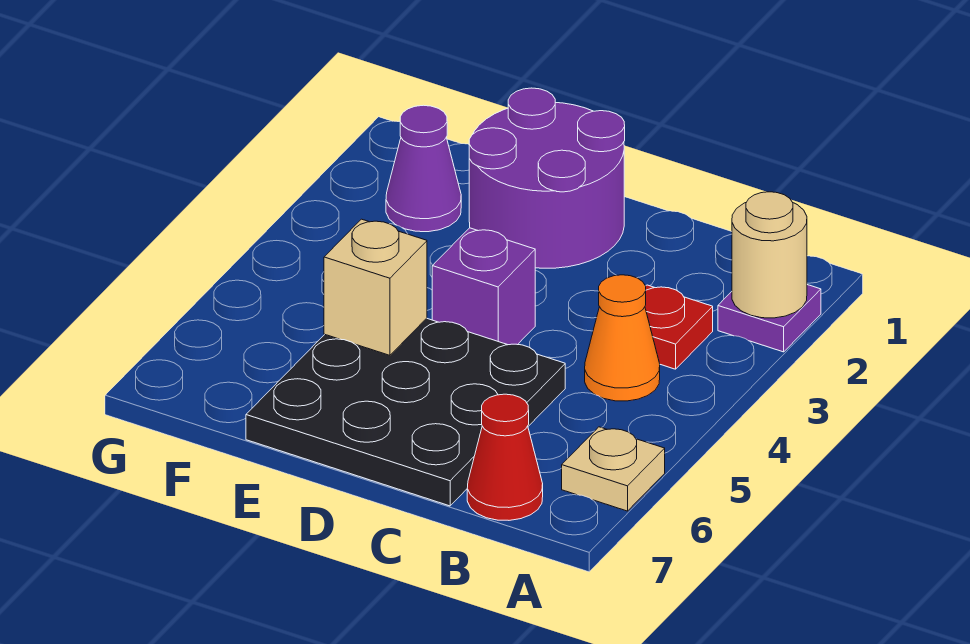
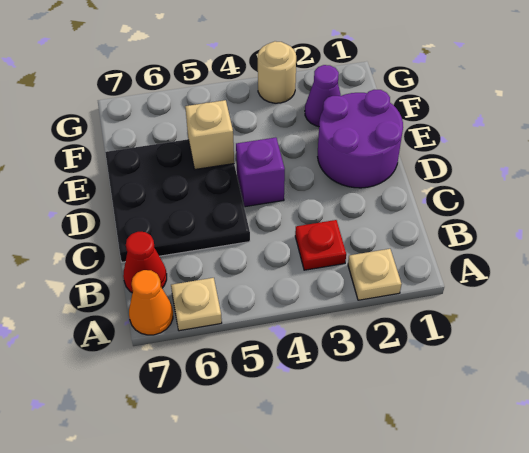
purple 1x1 plate [718,285,821,352] -> tan 1x1 plate [348,249,402,300]
tan 1x1 round brick [732,192,807,318] -> tan 1x1 round brick moved to [258,41,296,103]
orange 1x1 cone [585,275,660,401] -> orange 1x1 cone moved to [129,270,173,335]

